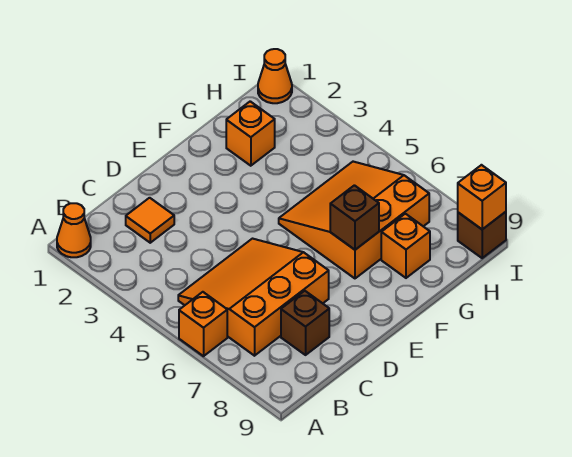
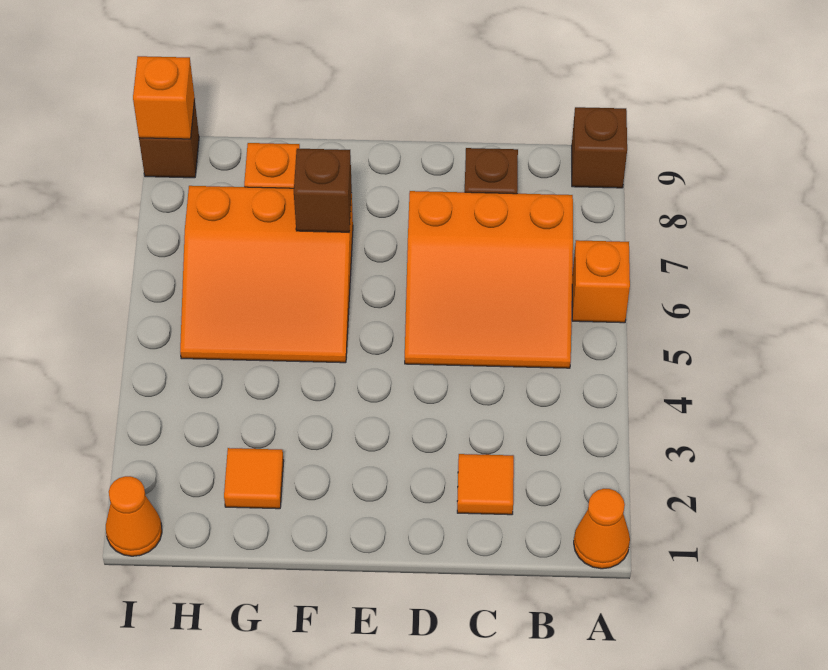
none -> brown 1x1 brick [572,107,627,188]
orange 1x1 brick [226,101,275,166] -> orange 1x1 tile [224,448,284,509]

